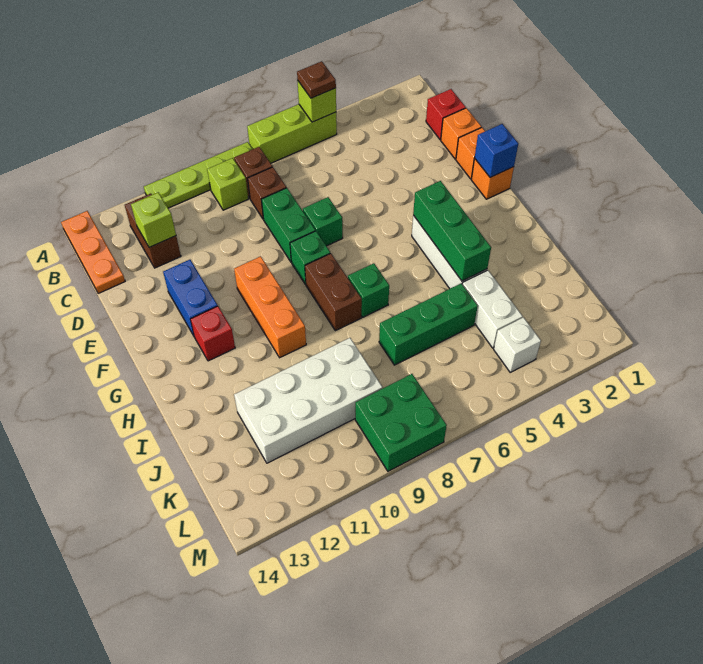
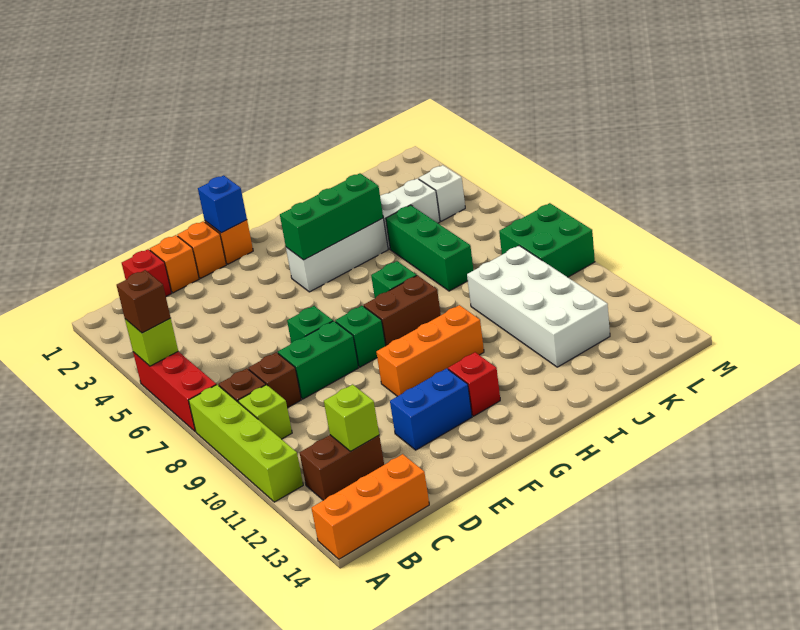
lime 1x3 brick [247,104,337,163] -> red 1x3 brick [133,352,216,432]
brown 1x1 plate [297,61,336,98] -> brown 1x1 brick [117,270,171,333]
lime 1x4 plate [144,142,252,208] -> lime 1x4 brick [189,385,303,502]
orange 1x3 plate [61,211,125,293] -> orange 1x3 brick [312,454,429,559]

